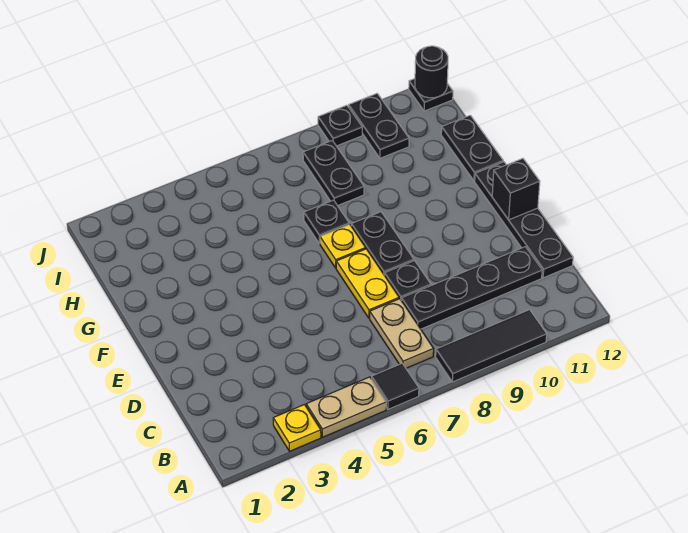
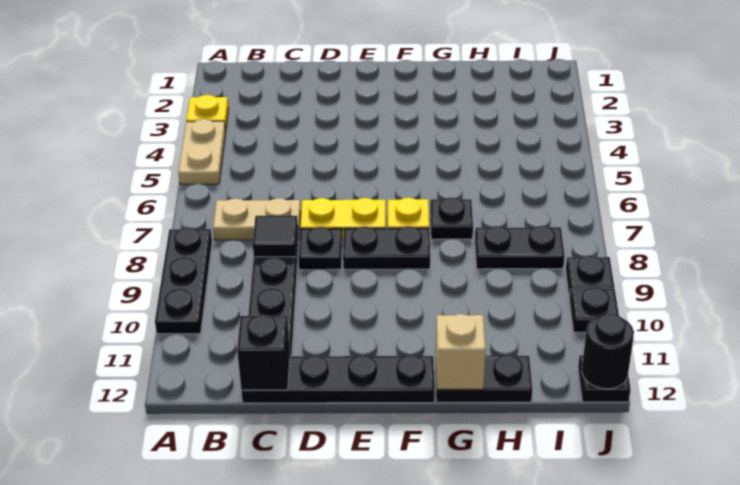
black 1x1 tile [372,364,419,409] -> black 1x1 tile moved to [253,216,298,257]
black 1x3 tile [436,310,547,382] -> black 1x3 plate [155,227,212,334]
black 1x1 brick [492,159,540,220] -> black 1x1 brick moved to [237,315,290,390]
none -> tan 1x1 brick [436,314,486,389]
black 1x2 plate [349,94,409,158] -> black 1x1 plate [570,287,619,332]

